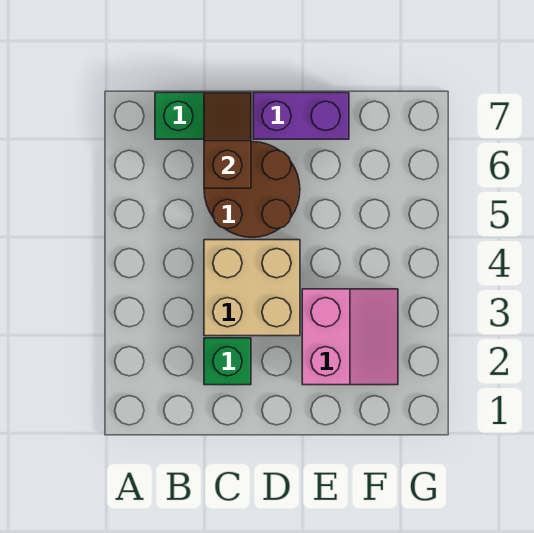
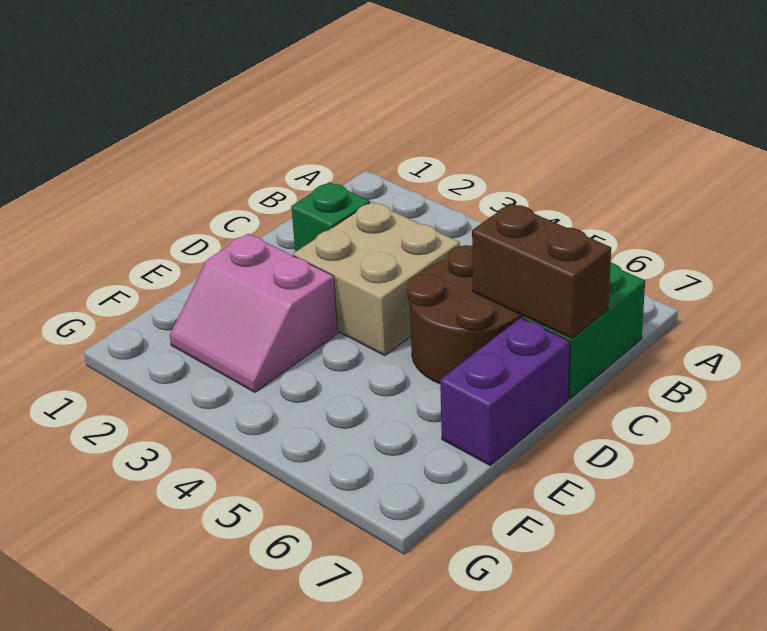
brown 1x2 slope [204,93,251,188] -> brown 1x2 brick [472,203,611,339]

